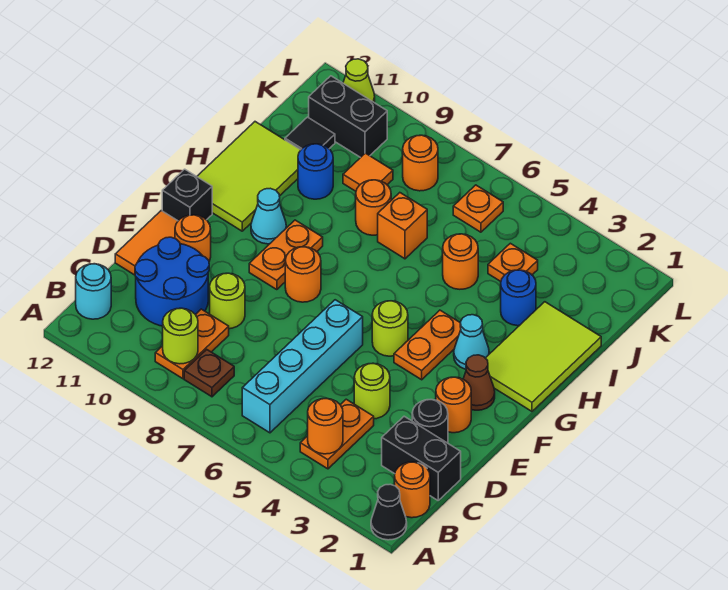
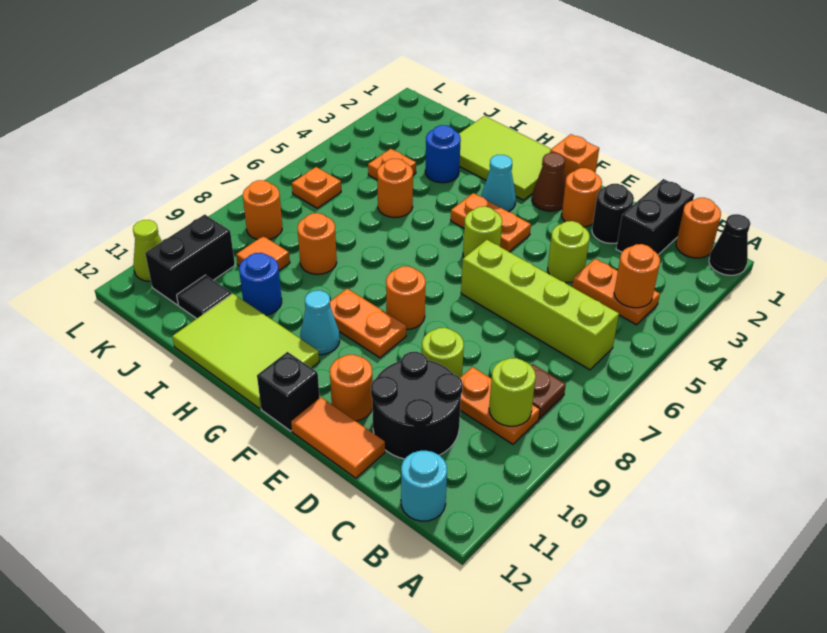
cyan 1x4 brick [242,300,363,433] -> lime 1x4 brick [461,240,619,370]
blue 2x2 round brick [135,237,209,326] -> black 2x2 round brick [371,352,463,459]
orange 1x1 brick [378,193,427,259] -> orange 1x1 brick moved to [550,134,599,182]

